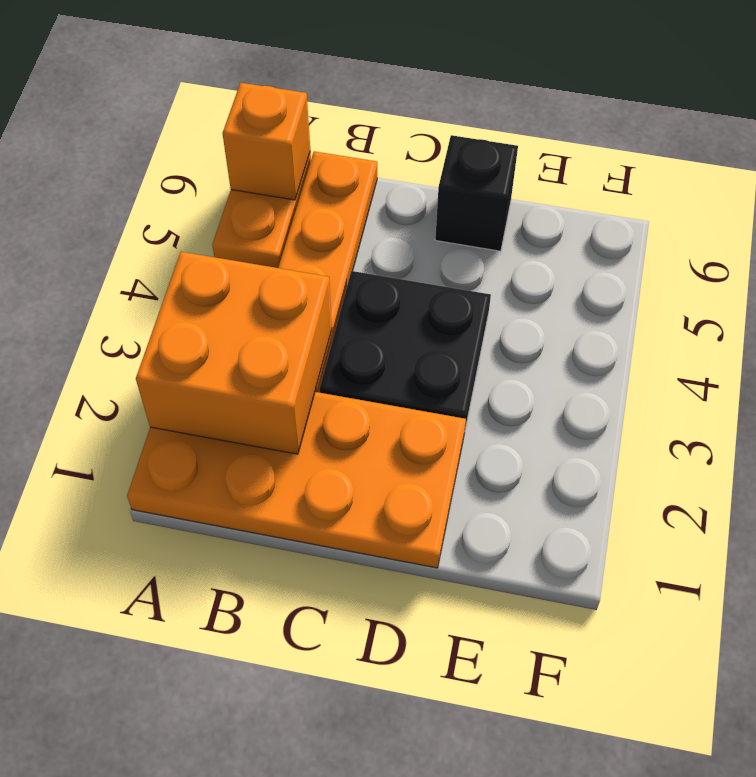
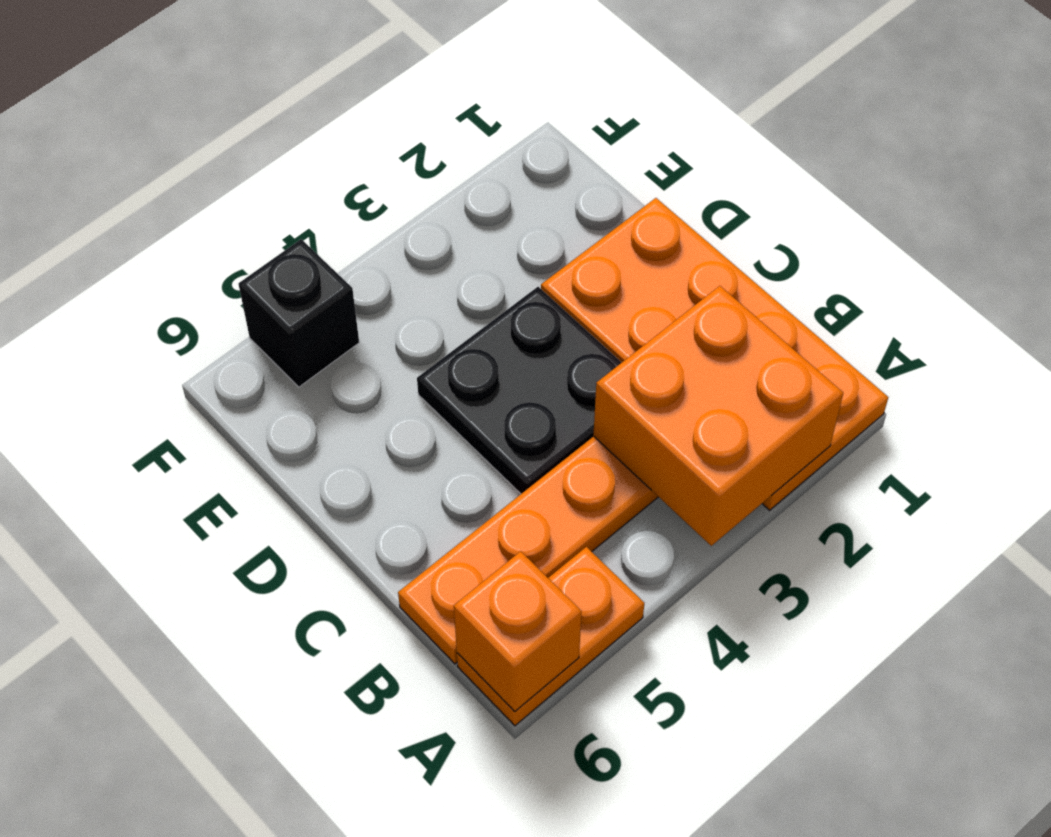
black 1x1 brick [435,135,518,251] -> black 1x1 brick moved to [238,239,359,387]

